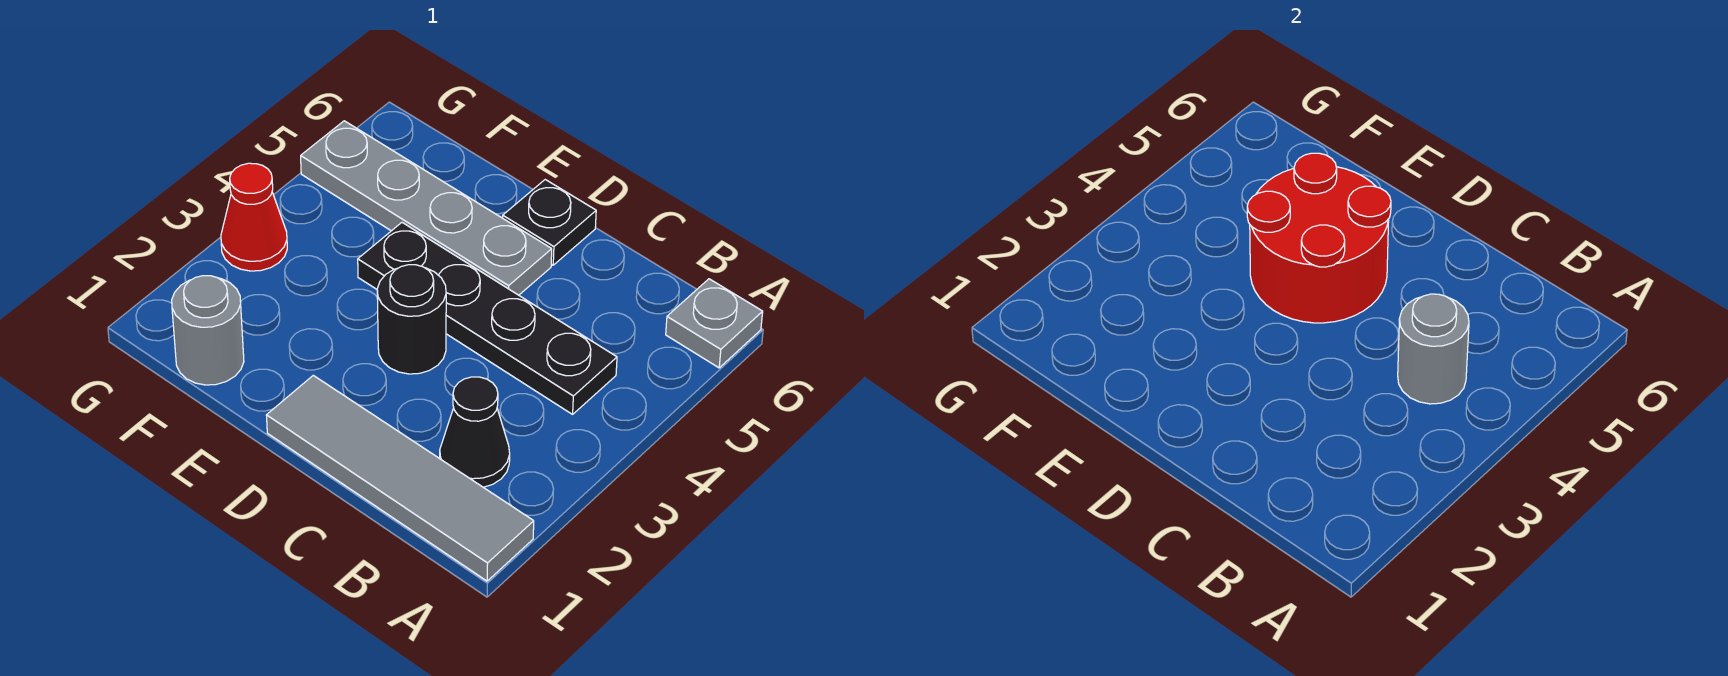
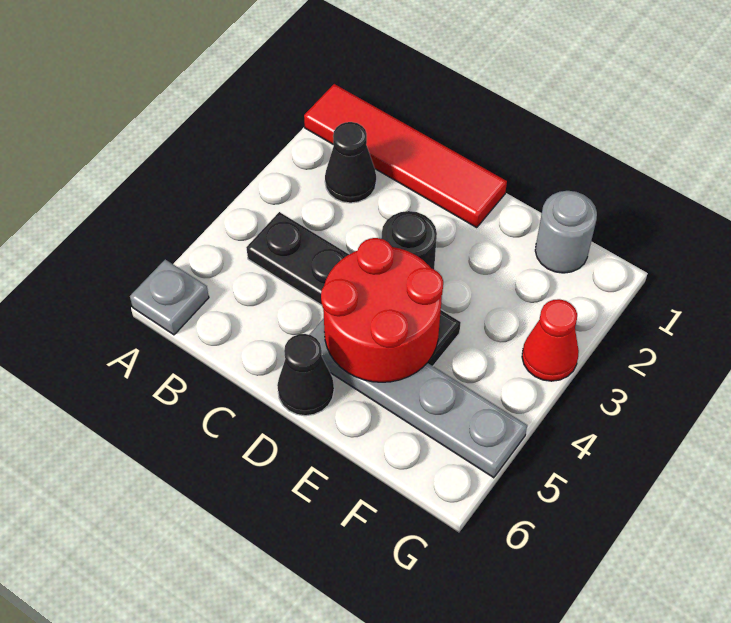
grey 1x4 tile [266,375,534,581] -> red 1x4 tile [304,84,507,228]
grey 1x1 round brick [1398,294,1469,404] -> none
black 1x1 plate [503,180,596,265] -> black 1x1 cone [277,334,334,416]

